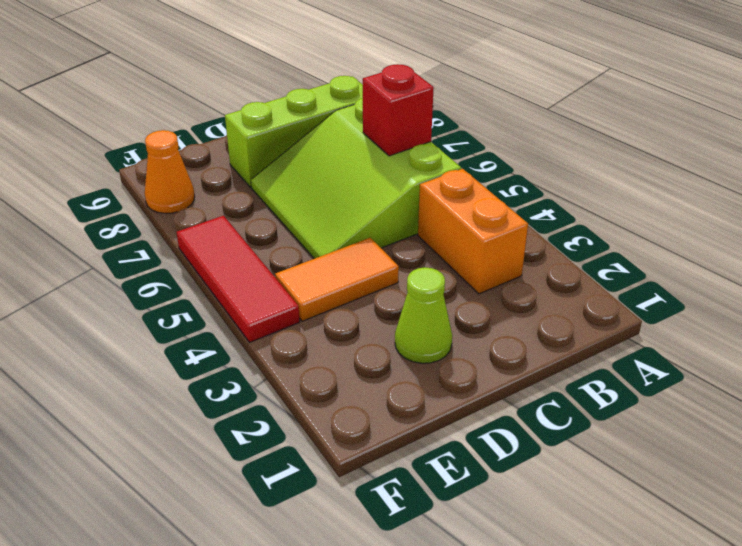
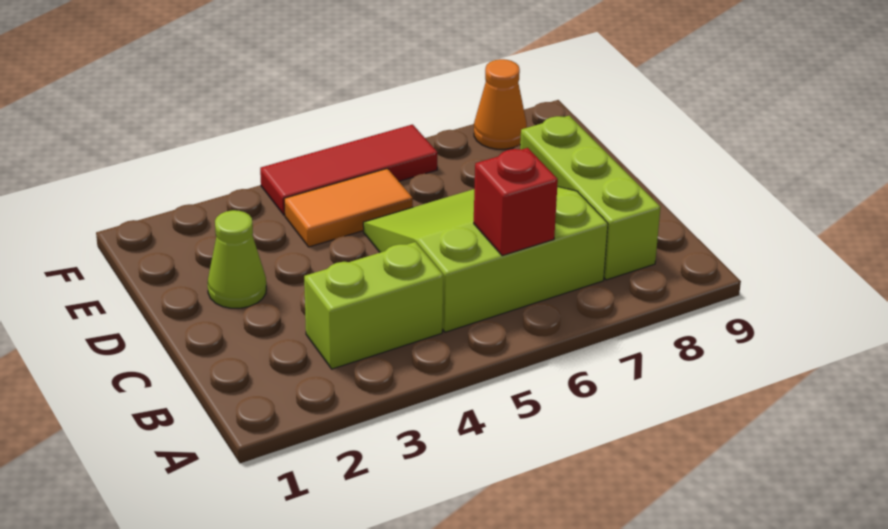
orange 1x2 brick [418,169,528,294] -> lime 1x2 brick [304,242,443,369]
orange 1x2 tile [275,238,399,321] -> orange 1x2 tile turned to [284,168,413,247]

